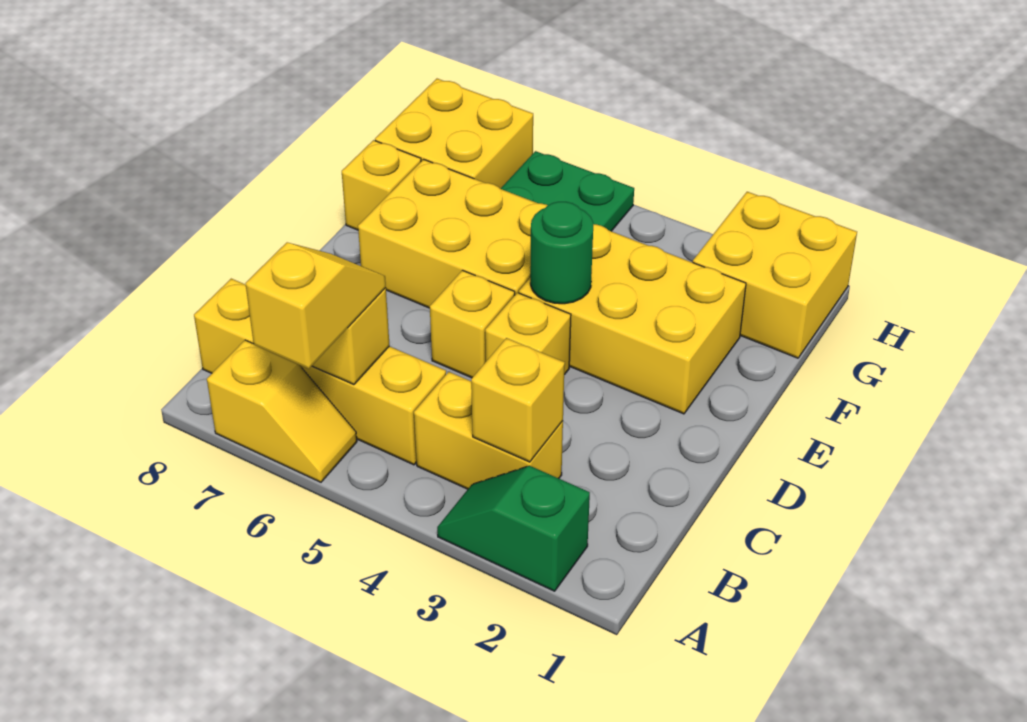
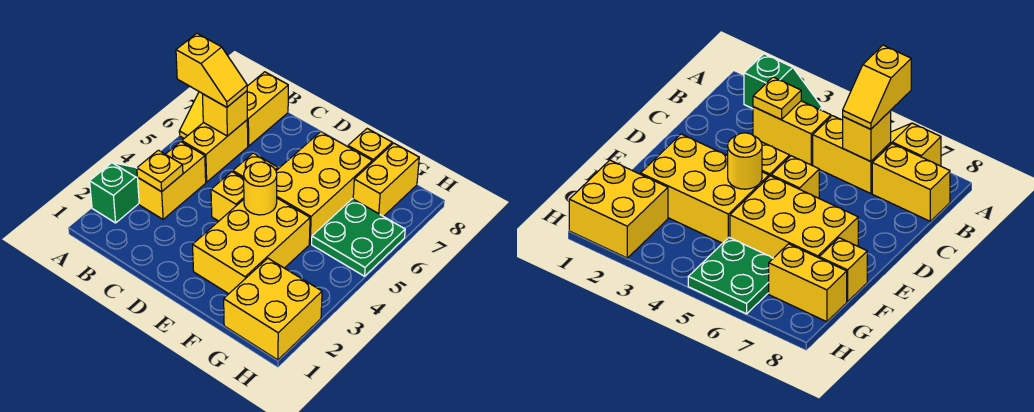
yellow 1x1 brick [471,338,565,462] -> yellow 1x1 plate [137,150,183,192]
green 1x1 round brick [530,202,593,304] -> yellow 1x1 round brick [244,162,277,215]
yellow 2x2 brick [375,79,533,189] -> yellow 1x2 brick [353,143,419,217]

